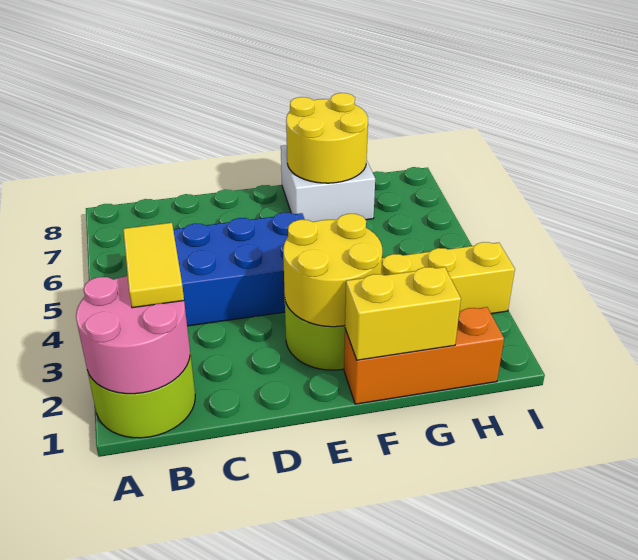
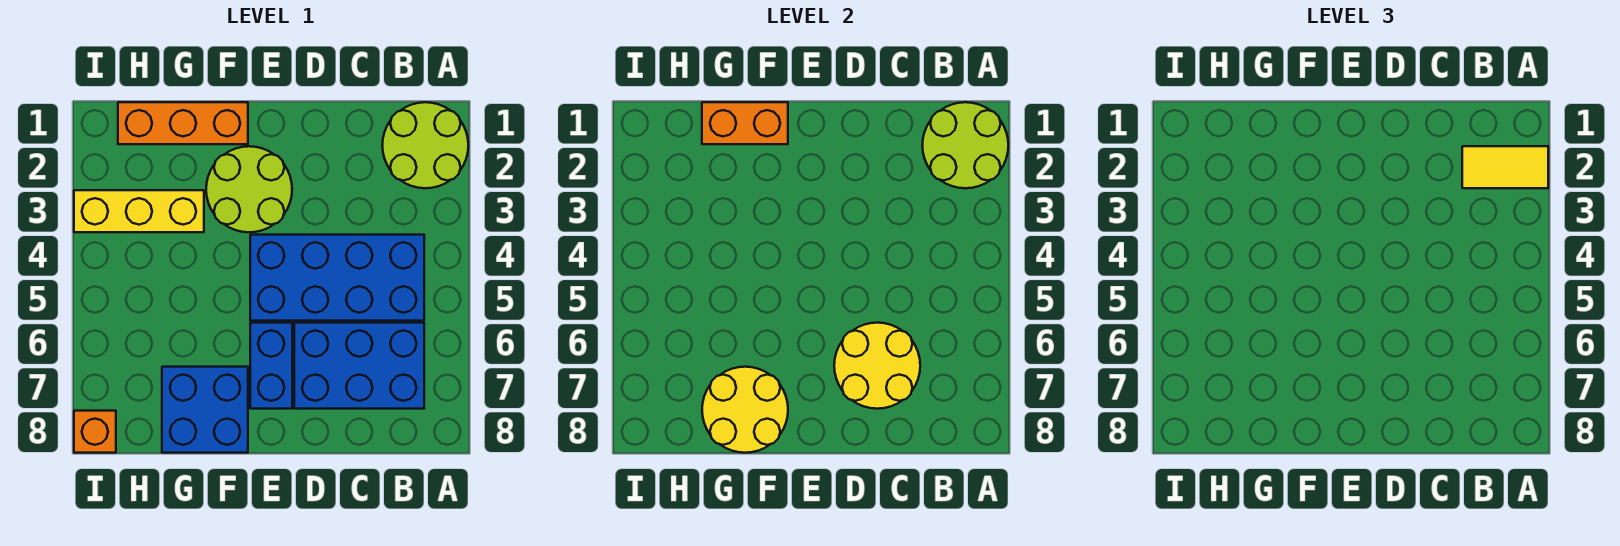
pink 2x2 round brick [76,276,190,394] -> lime 2x2 round brick [922,102,1008,188]
yellow 1x2 tile [123,223,184,308] -> yellow 1x2 tile turned to [1462,146,1548,188]
none -> blue 2x3 brick [294,323,424,409]
yellow 2x2 round brick [283,214,382,327] -> yellow 2x2 round brick moved to [834,323,920,409]
none -> blue 1x2 brick [250,323,292,409]
yellow 1x2 brick [345,267,461,360] -> orange 1x2 brick [702,102,788,144]
white 2x2 brick [281,145,375,222] -> blue 2x2 brick [162,367,248,453]
none -> orange 1x1 brick [74,411,116,453]

